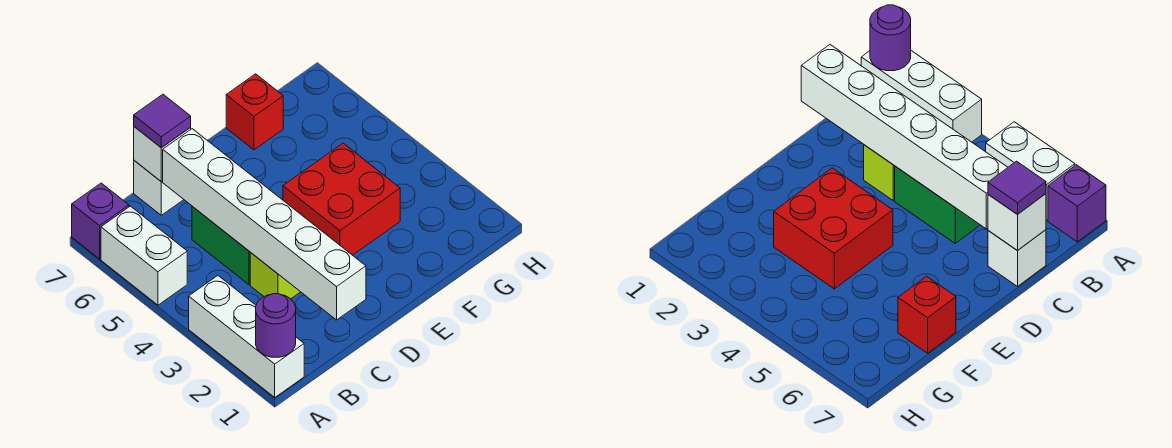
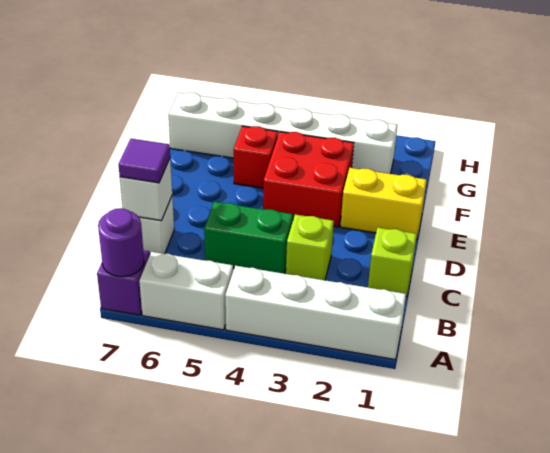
white 1x3 brick [189,276,304,397] -> white 1x4 brick [225,266,406,360]
purple 1x1 round brick [256,294,296,357] -> purple 1x1 round brick moved to [98,208,144,277]
none -> lime 1x1 brick [368,228,417,297]
white 1x6 brick [163,129,366,320] -> white 1x6 brick moved to [169,93,398,174]
none -> yellow 1x2 brick [340,168,427,239]
red 1x1 brick [226,74,283,150] -> red 1x1 brick moved to [234,126,278,188]

